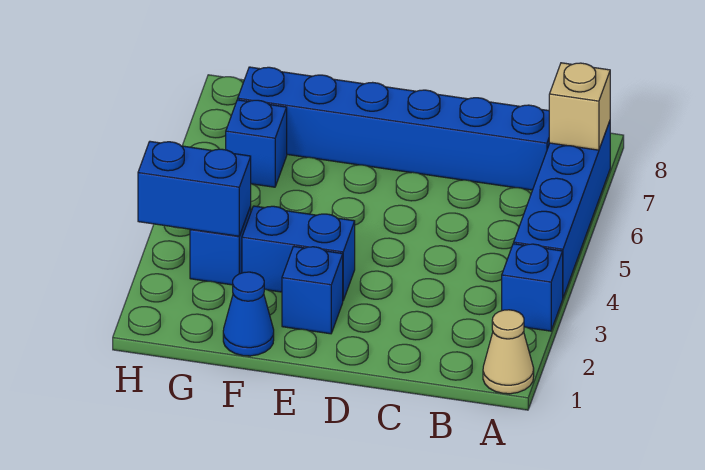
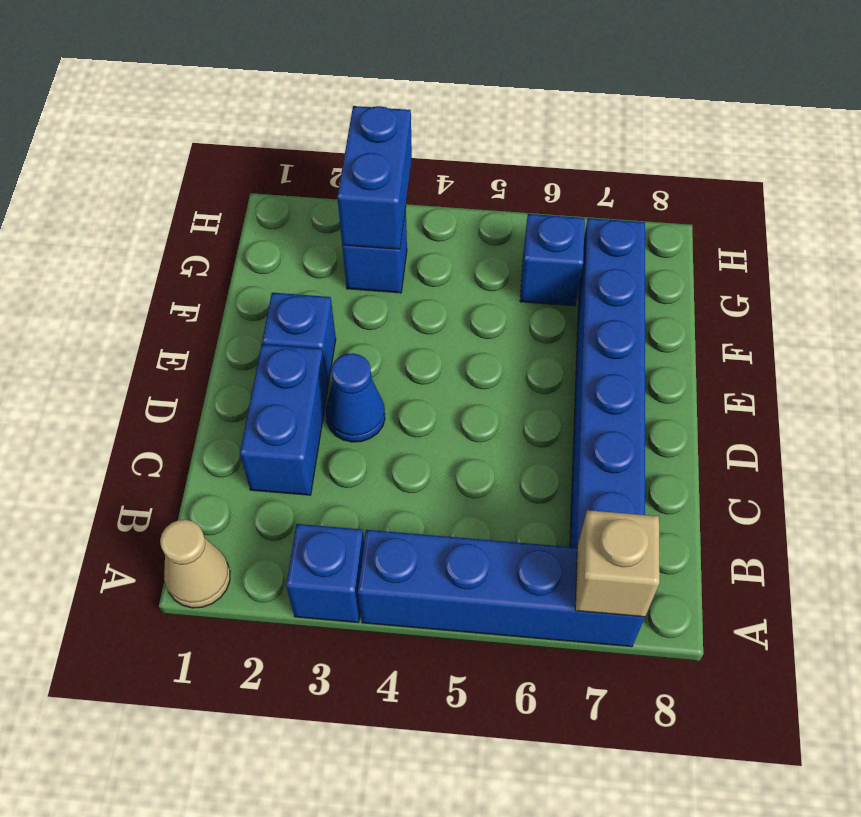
blue 1x2 brick [242,206,355,300] -> blue 1x2 brick moved to [240,344,328,495]
blue 1x1 cone [223,272,274,356] -> blue 1x1 cone moved to [326,353,385,442]

